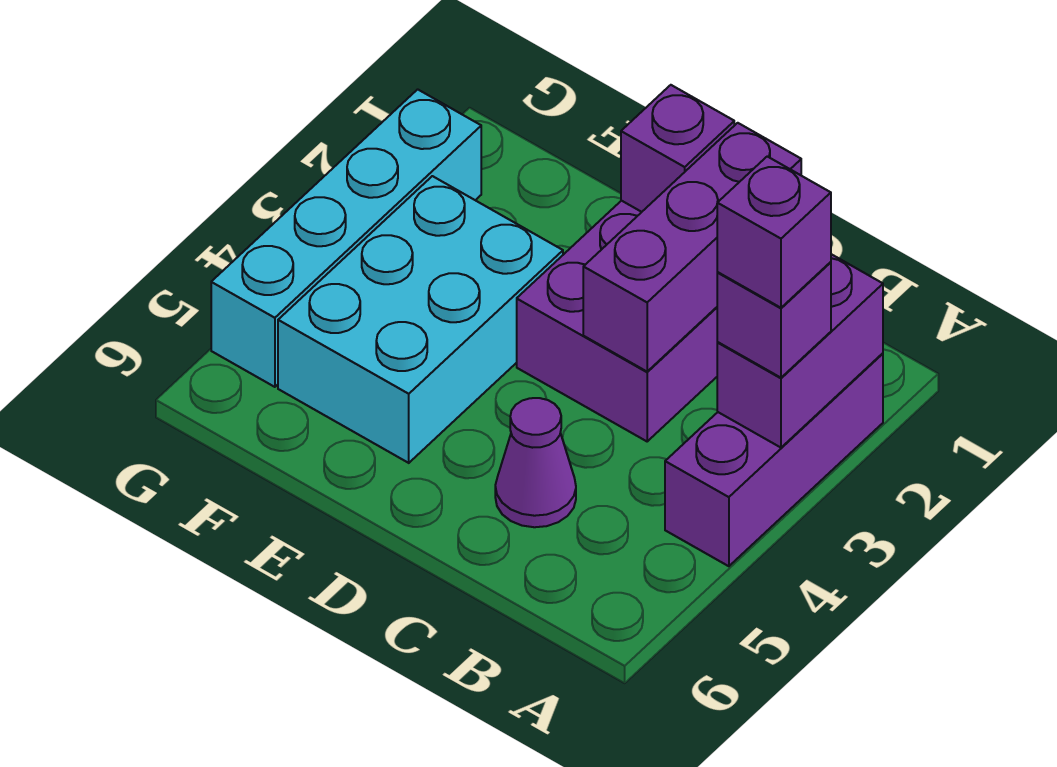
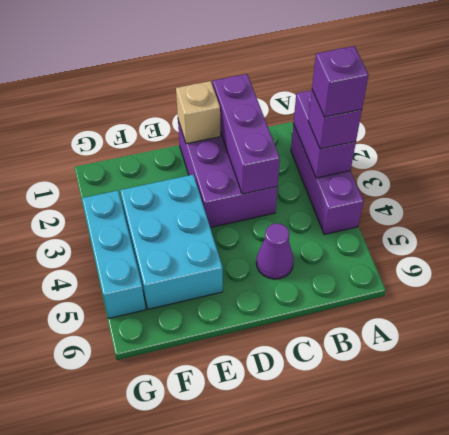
purple 1x1 brick [621,85,734,212] -> tan 1x1 brick [176,81,220,144]
cyan 1x4 brick [211,89,481,387] -> cyan 1x3 brick [82,191,146,318]

